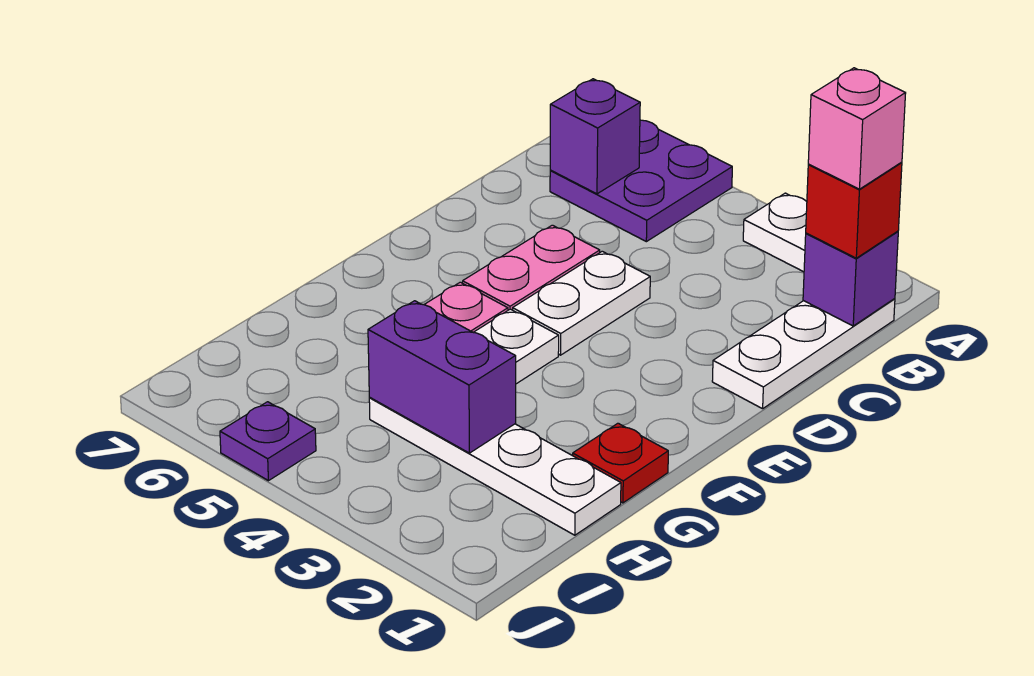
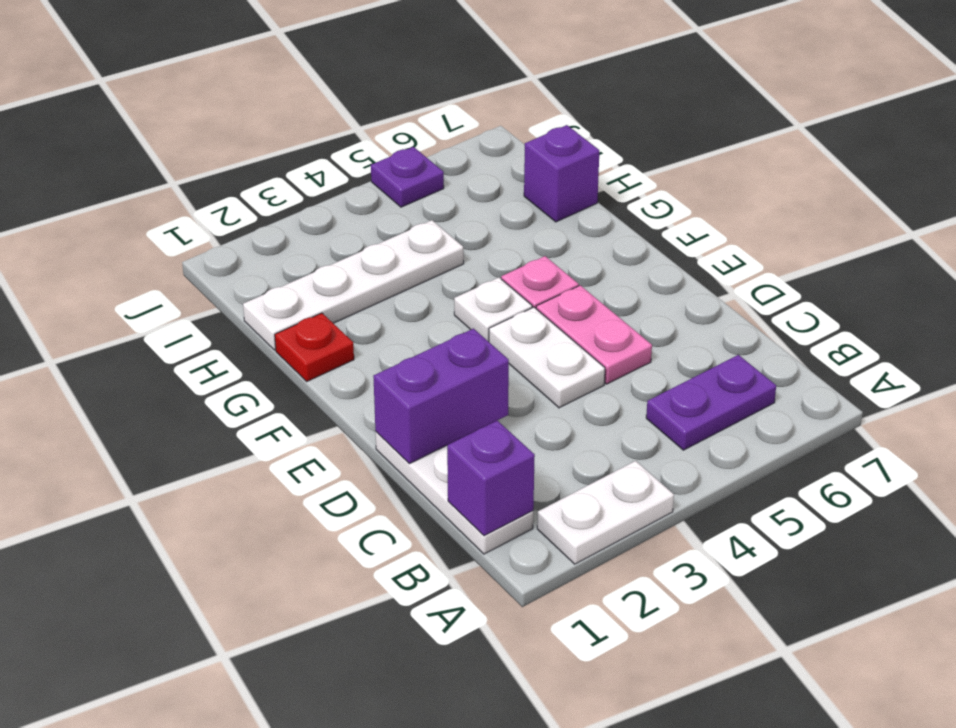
purple 2x2 plate [550,120,732,242] -> purple 1x2 plate [646,355,776,450]
red 1x1 brick [806,162,902,258] -> none
pink 1x1 brick [808,68,906,189] -> none
purple 1x1 brick [550,79,640,194] -> purple 1x1 brick moved to [524,125,599,222]
purple 1x2 brick [368,301,516,453] -> purple 1x2 brick moved to [373,329,509,464]

